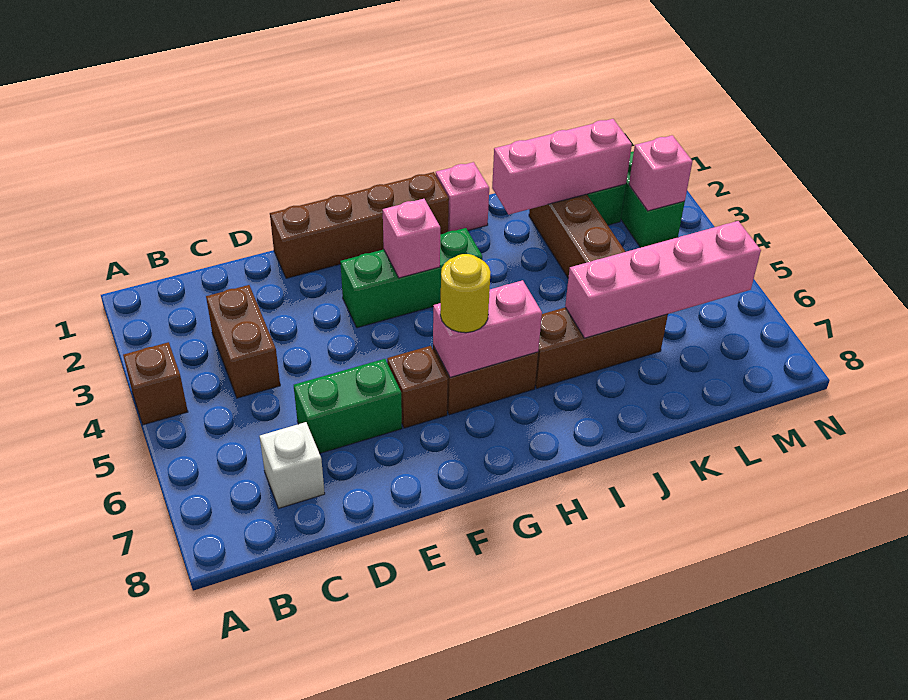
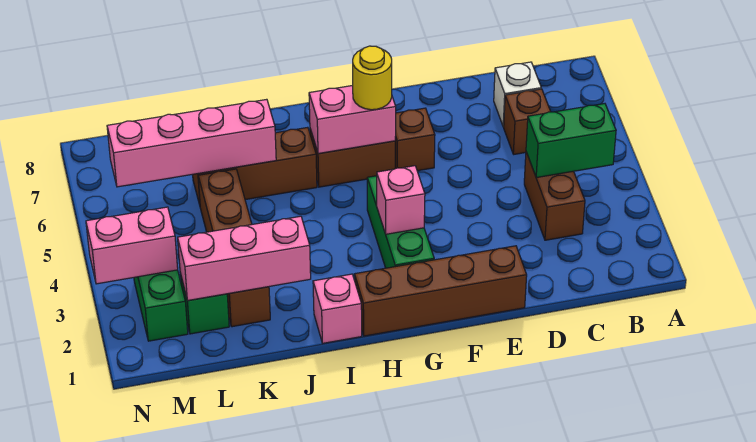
brown 1x1 brick [123,342,188,425] -> brown 1x1 brick moved to [504,89,551,154]
green 1x2 brick [294,359,402,453] -> green 1x2 brick moved to [526,104,616,178]
green 1x3 brick [340,228,482,328] -> green 1x3 brick turned to [367,176,434,268]
pink 1x1 brick [629,135,692,211] -> pink 1x2 brick [86,207,178,284]

